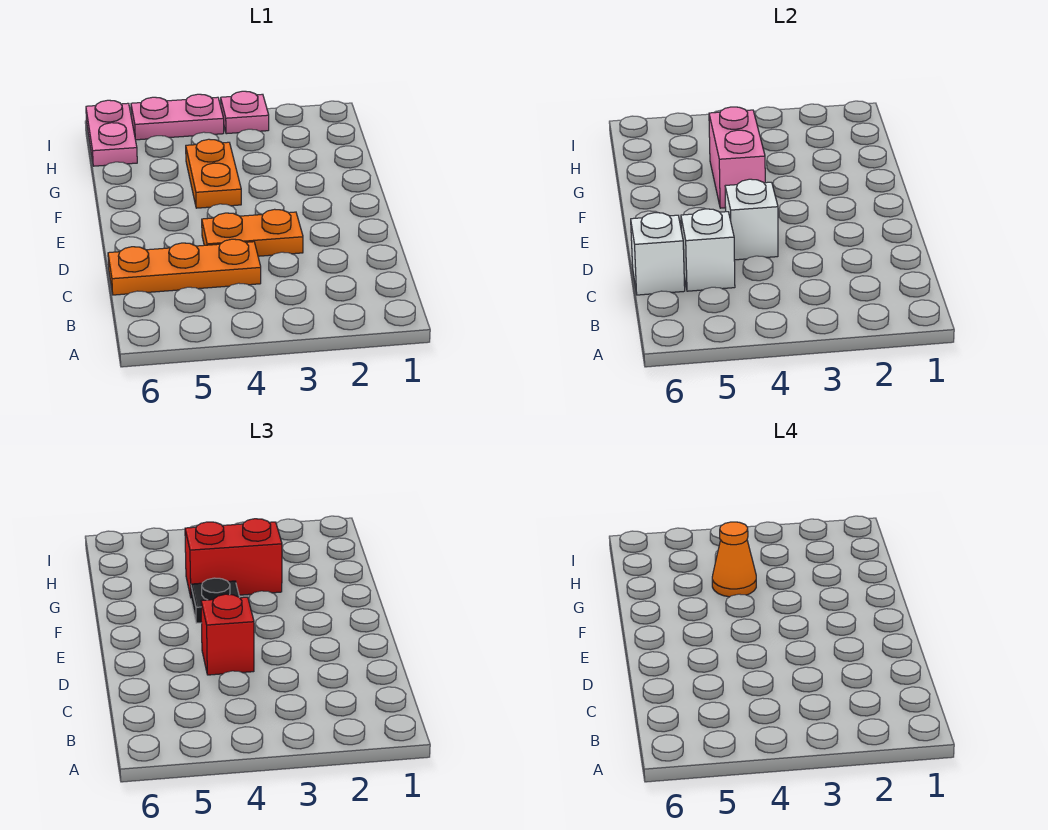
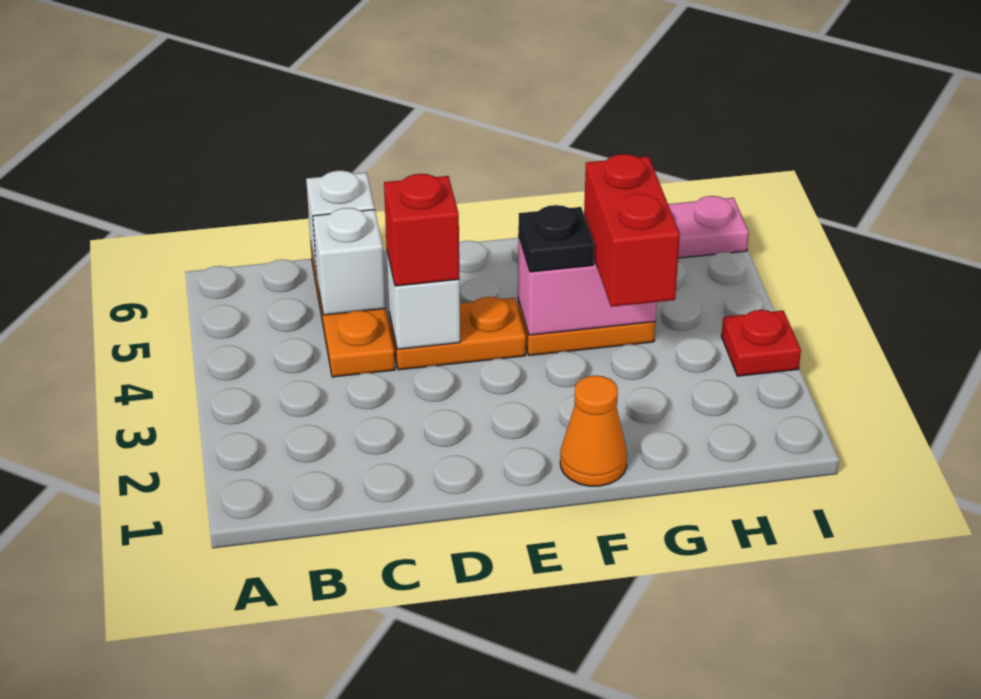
orange 1x2 plate [202,209,303,256] -> orange 1x2 plate turned to [389,297,526,370]
orange 1x1 cone [712,522,756,597] -> orange 1x1 cone moved to [560,375,627,486]
pink 1x1 plate [221,91,269,134] -> red 1x1 plate [721,310,801,376]
pink 1x2 plate [131,94,224,140] -> none

